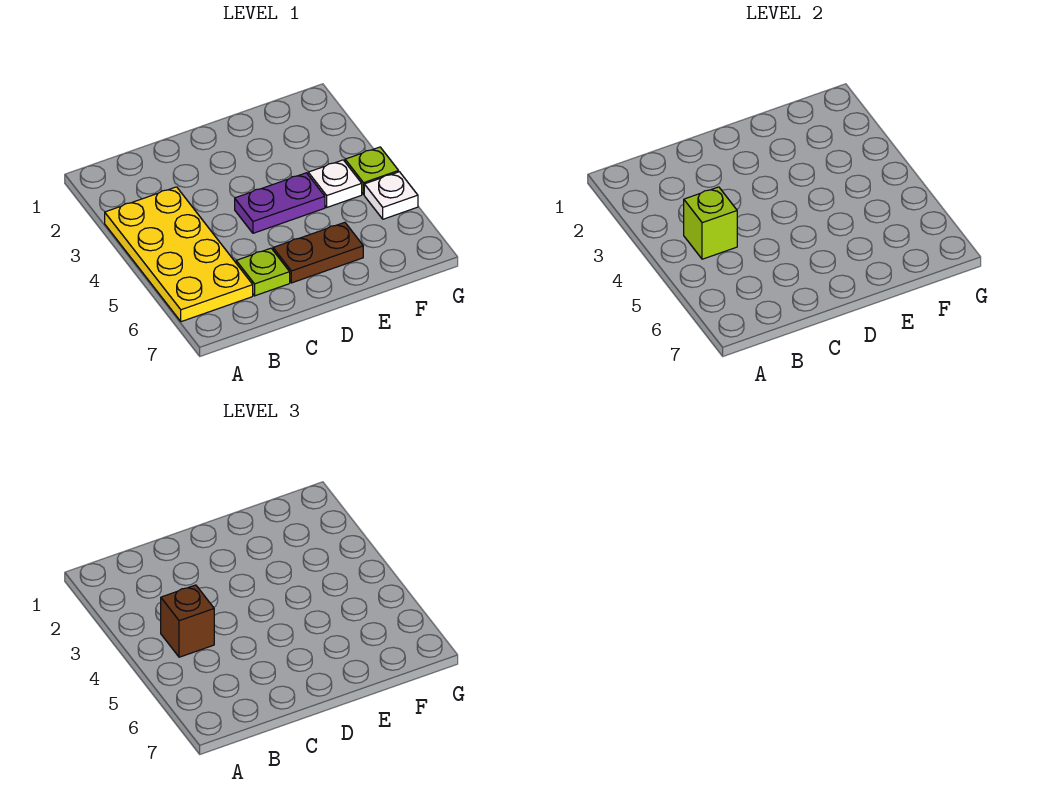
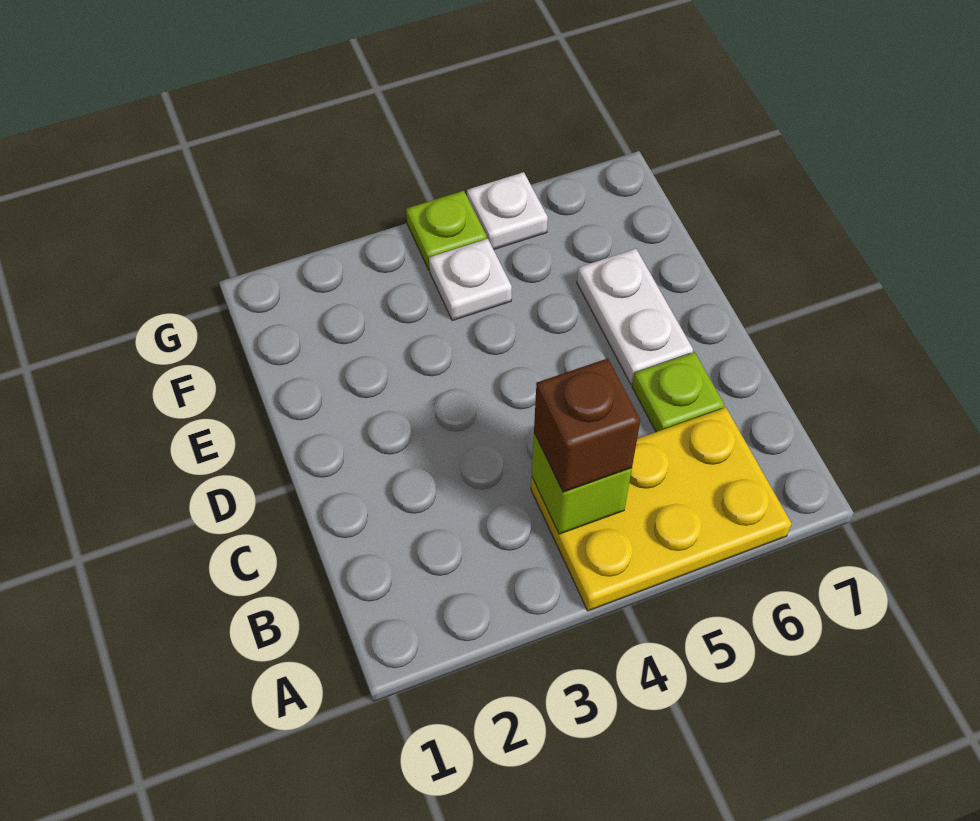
yellow 2x4 plate [105,187,253,322] -> yellow 2x3 plate [531,408,792,611]
purple 1x2 plate [235,173,325,233] -> none
brown 1x2 plate [273,222,363,283] -> white 1x2 plate [577,249,693,384]

